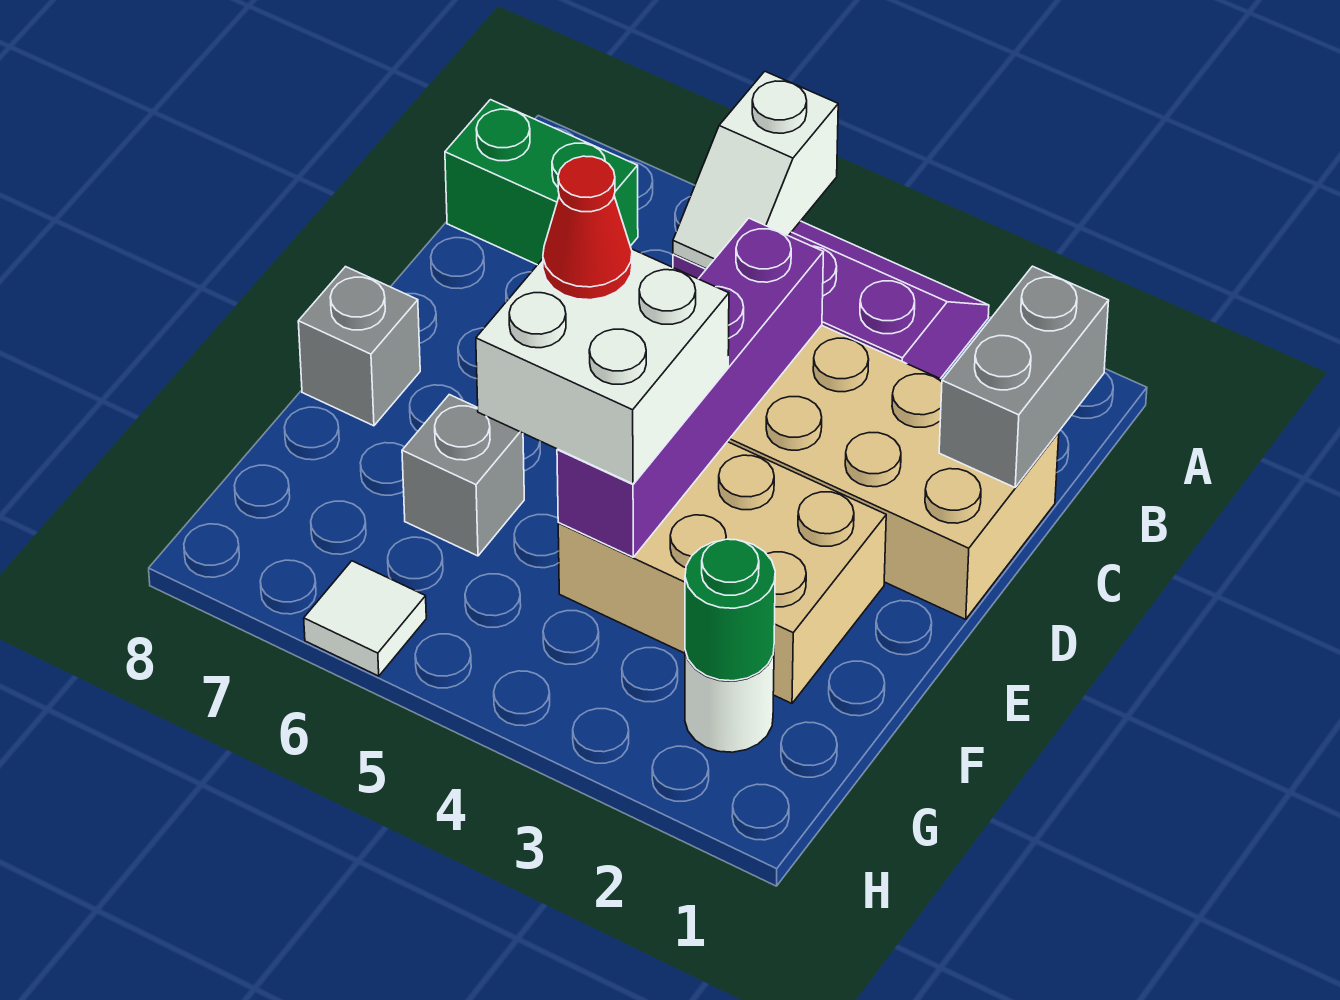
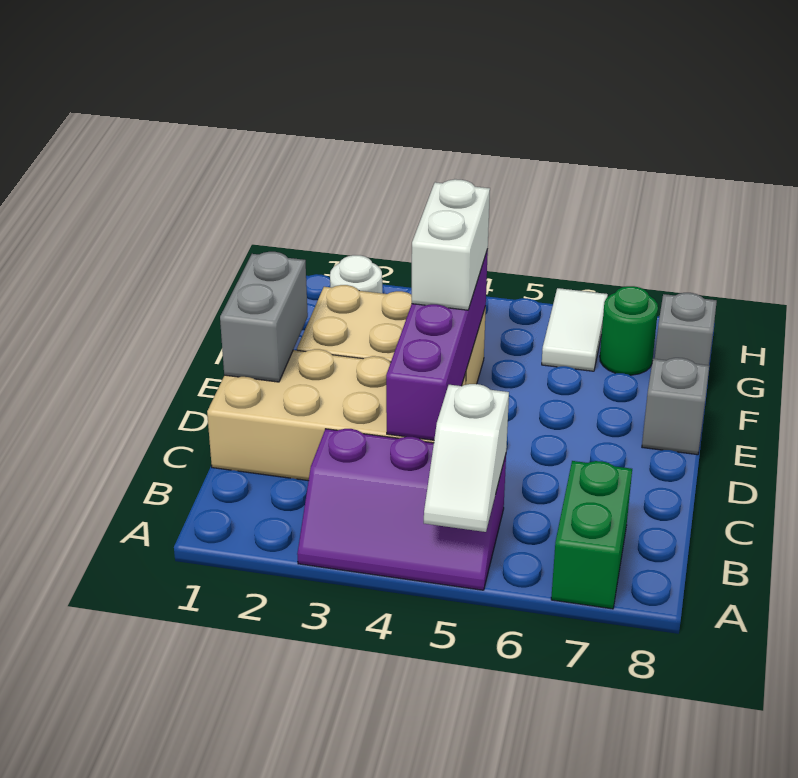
white 1x2 slope [673,71,838,269] -> white 1x2 slope turned to [424,384,509,532]
grey 1x2 brick [939,266,1109,487] -> grey 1x2 brick moved to [220,252,308,382]
green 1x2 brick [445,100,638,265] -> green 1x2 brick turned to [551,461,632,609]
white 2x2 brick [476,249,729,484] -> white 1x2 brick [412,179,490,310]
red 1x1 cone [543,156,632,300] -> none
grey 1x1 brick [402,395,524,556] -> grey 1x1 brick moved to [655,293,717,365]
green 1x1 round brick [685,539,775,681] -> green 1x1 round brick moved to [600,286,658,375]
white 1x1 tile [304,561,426,676] -> white 1x2 tile [542,288,608,371]

